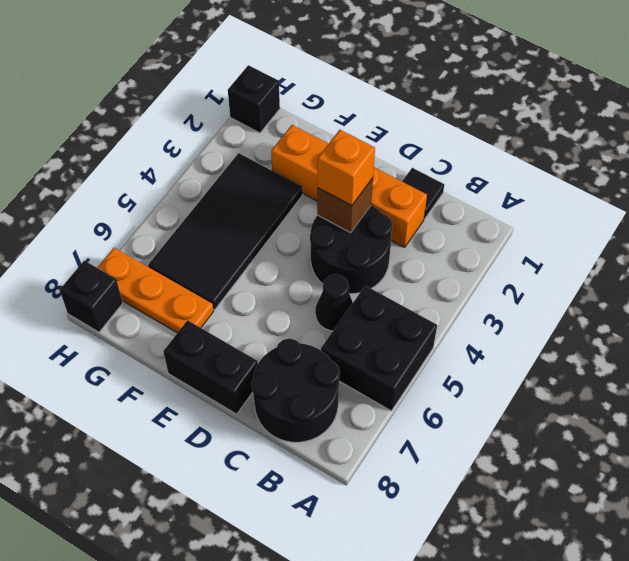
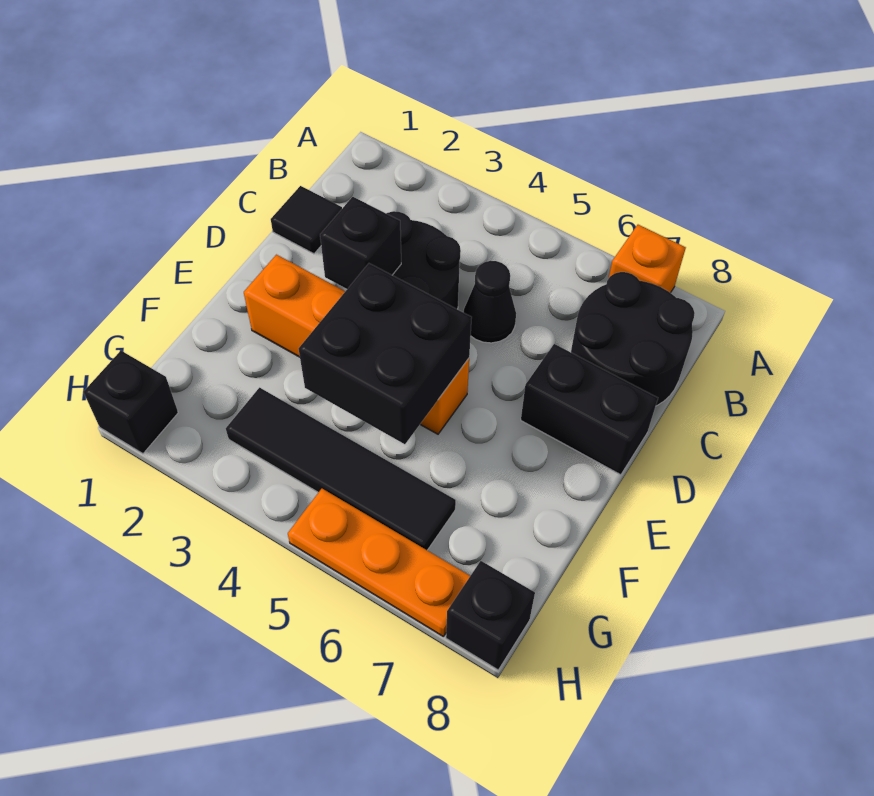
black 2x2 brick [321,286,437,411] -> black 2x2 brick moved to [299,263,472,444]
orange 1x4 brick [271,125,427,248] -> orange 1x4 brick turned to [244,255,469,434]
brown 1x1 brick [317,178,373,233] -> black 1x1 brick [320,197,401,289]
orange 1x1 brick [317,130,375,206] -> orange 1x1 brick moved to [609,225,686,293]
black 1x2 brick [163,320,258,414] -> black 1x2 brick turned to [521,344,658,475]
black 2x4 tile [148,153,303,310] -> black 1x4 tile [226,388,456,550]
orange 1x3 plate [97,248,214,333] -> orange 1x3 plate turned to [288,489,470,636]

